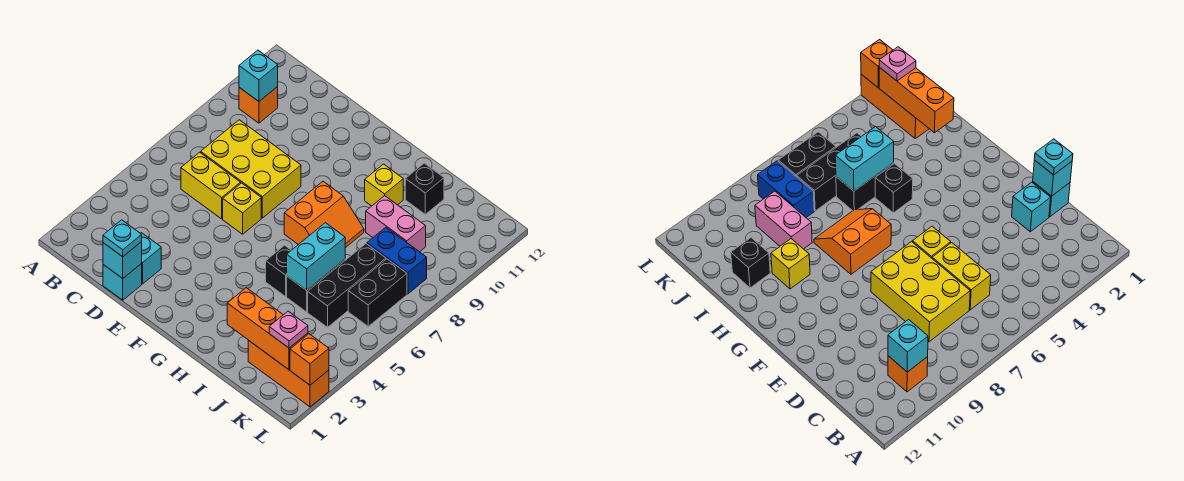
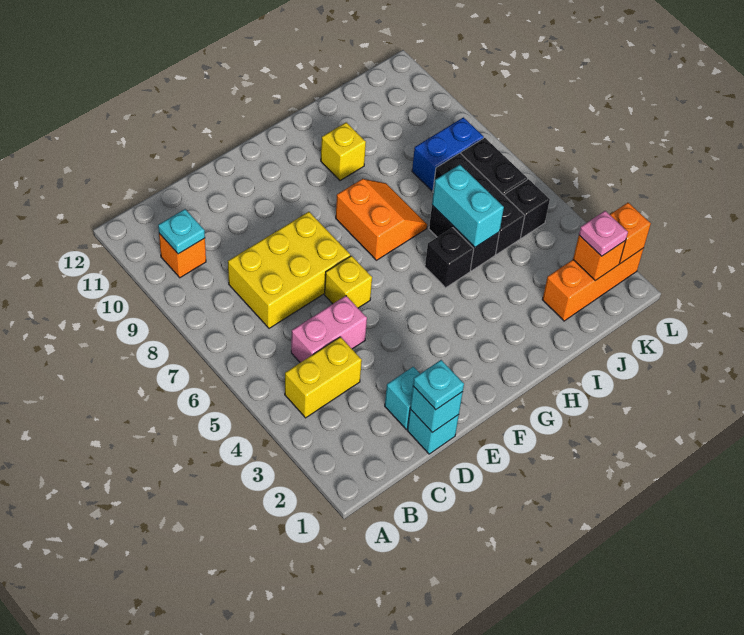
cyan 1x1 brick [239,50,278,101] -> cyan 1x1 plate [158,209,205,254]
yellow 1x2 brick [181,152,241,219] -> yellow 1x2 brick moved to [285,337,362,418]
orange 1x3 brick [227,288,308,370] -> orange 1x1 brick [573,235,625,281]
pink 1x2 brick [366,196,426,252] -> pink 1x2 brick moved to [291,296,367,363]
black 1x1 brick [405,163,444,214] -> black 1x1 brick moved to [505,179,550,238]

